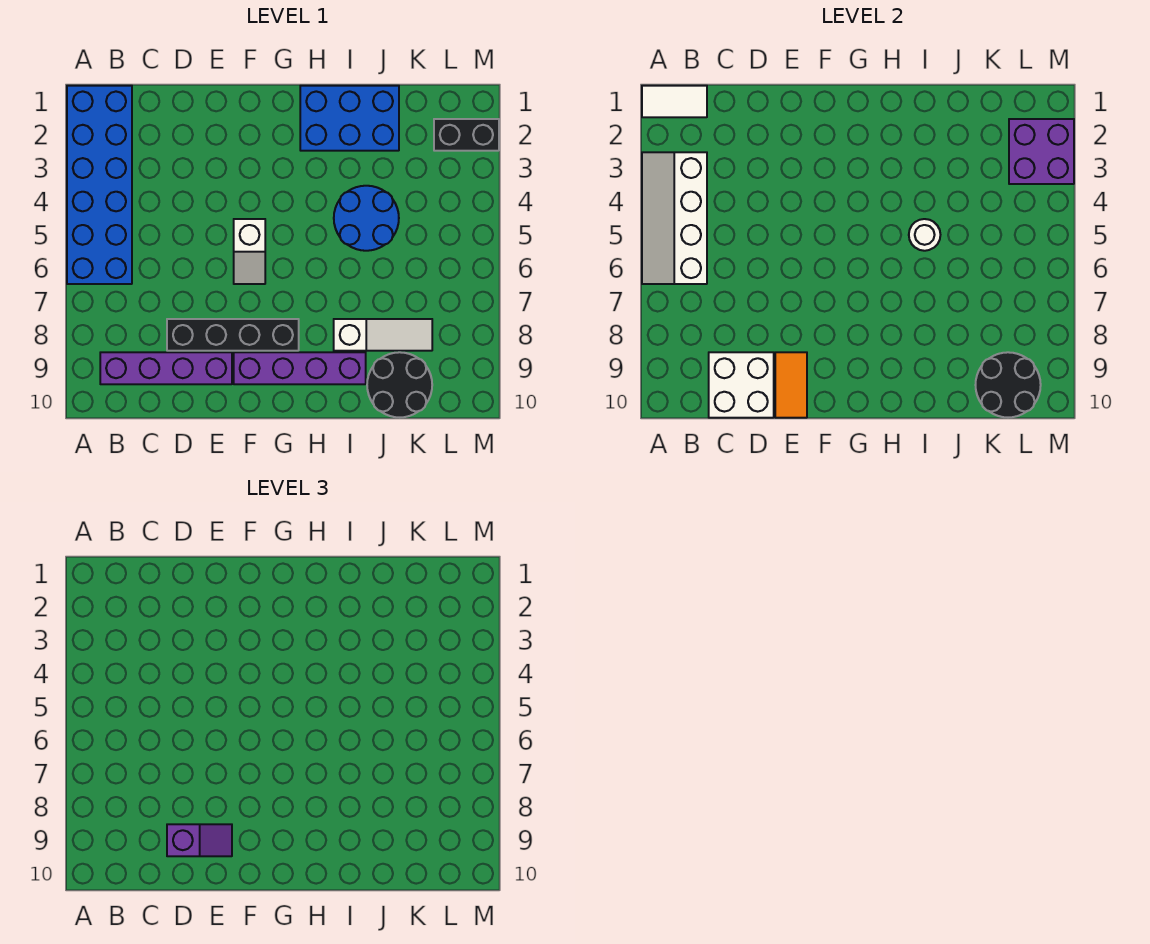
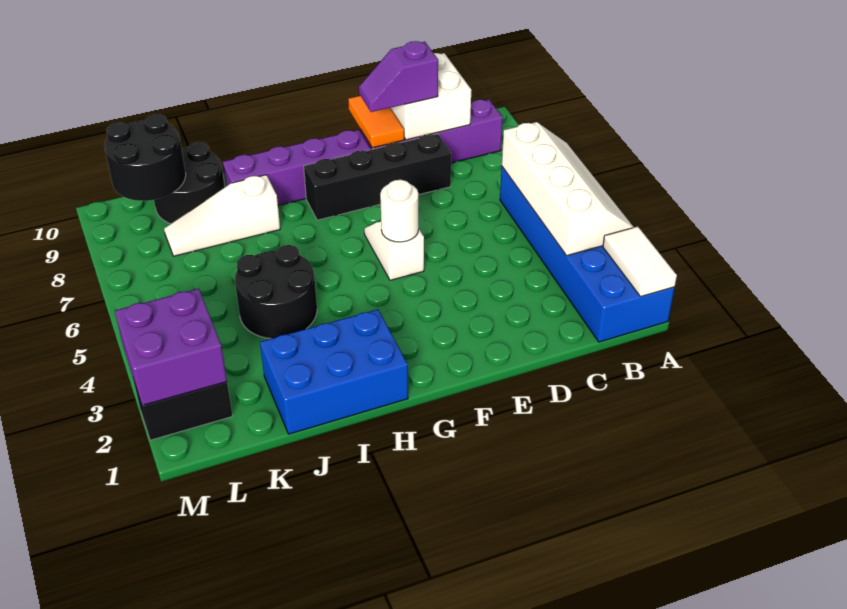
white 1x2 tile [642,86,707,117] -> white 1x2 tile turned to [603,227,677,297]
blue 2x2 round brick [334,186,399,251] -> black 2x2 round brick [235,245,317,339]
white 1x1 round brick [909,219,940,251] -> white 1x1 round brick moved to [380,180,419,242]

